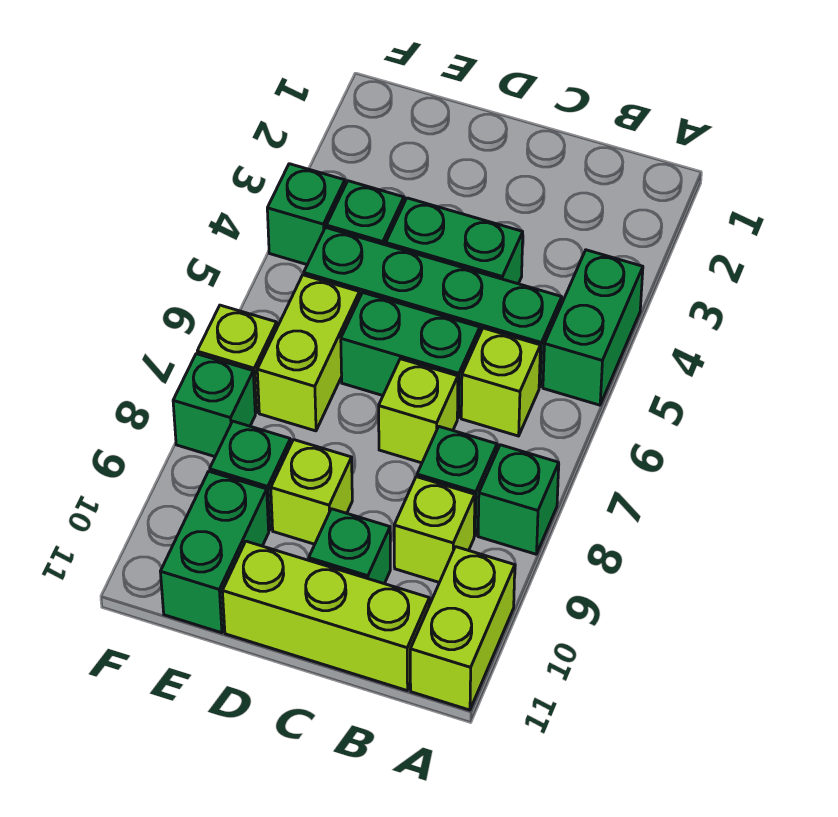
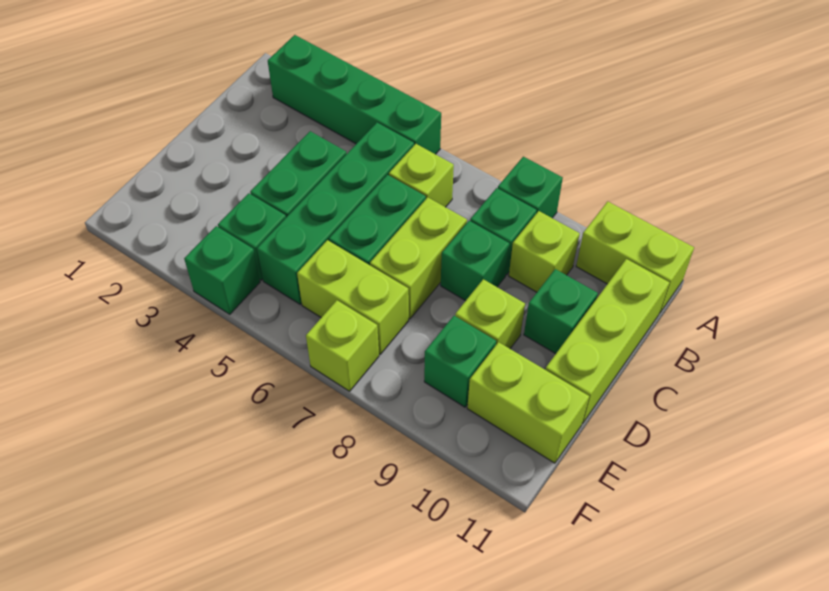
green 1x2 brick [543,250,643,405] -> green 1x4 brick [268,35,441,154]
lime 1x1 brick [379,359,458,463] -> lime 1x2 brick [370,197,467,319]
green 1x2 brick [160,471,269,633] -> lime 1x2 brick [467,342,589,463]
green 1x1 brick [173,354,255,457] -> green 1x1 brick moved to [441,221,509,301]

